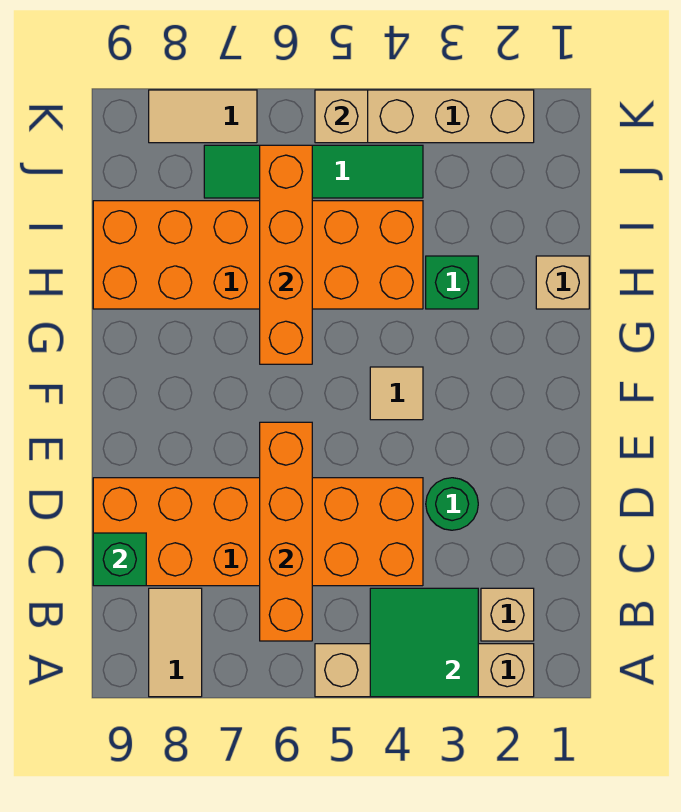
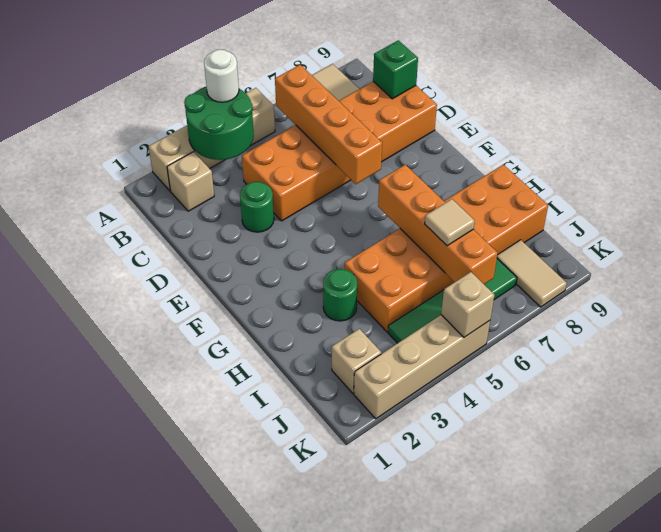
green 2x2 tile [370,588,478,697] -> green 2x2 round brick [184,87,254,160]
none -> white 1x1 round brick [204,50,239,102]
tan 1x1 tile [370,367,423,420] -> tan 1x1 tile moved to [425,199,475,246]
tan 1x1 brick [536,256,589,309] -> tan 1x1 brick moved to [332,329,381,393]
green 1x1 brick [426,256,478,309] -> green 1x1 round brick [323,269,357,321]
tan 1x2 tile [149,90,257,143] -> tan 1x2 tile turned to [497,240,567,307]

